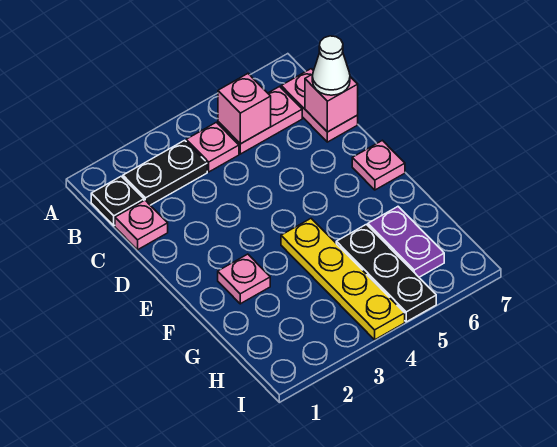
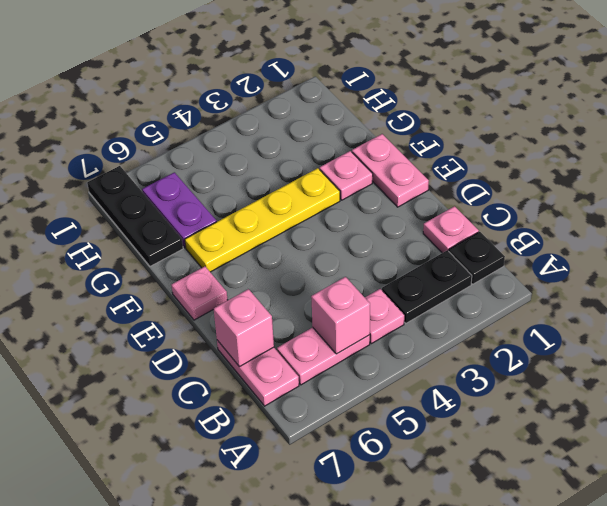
white 1x1 cone [312,36,350,95] -> none
none -> pink 1x2 plate [352,134,429,207]
yellow 1x4 plate [281,219,405,340] -> yellow 1x4 plate turned to [185,168,340,272]
black 1x3 plate [336,224,436,322] -> black 1x3 plate moved to [87,166,183,266]

